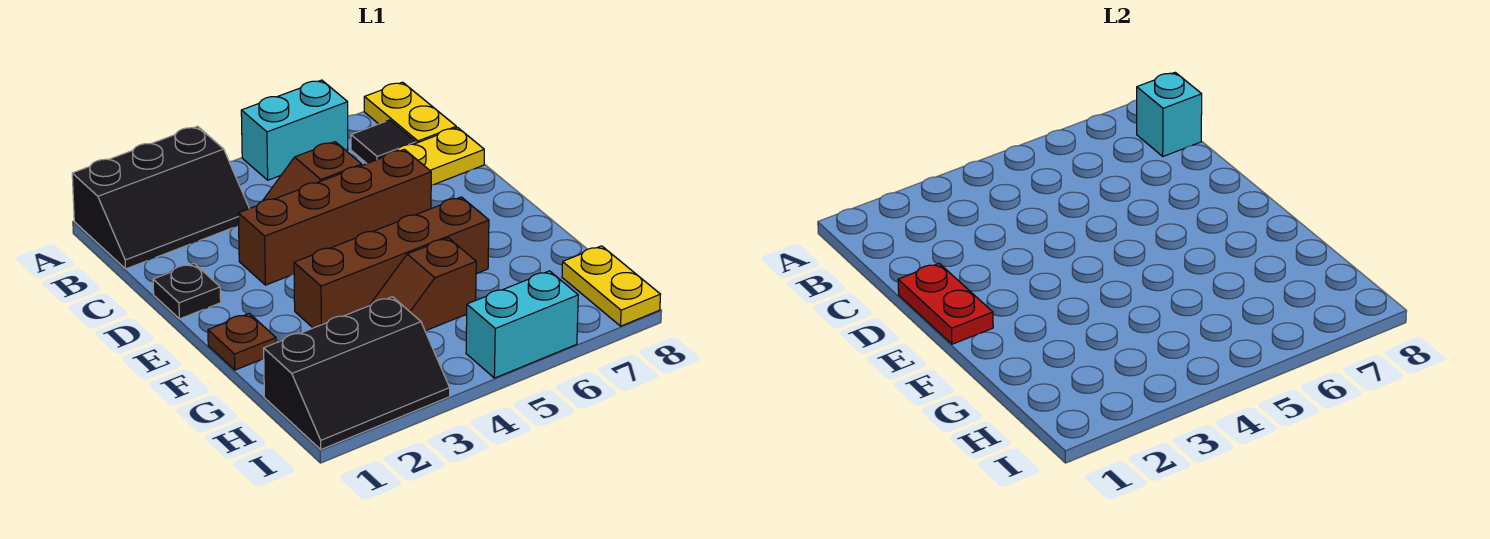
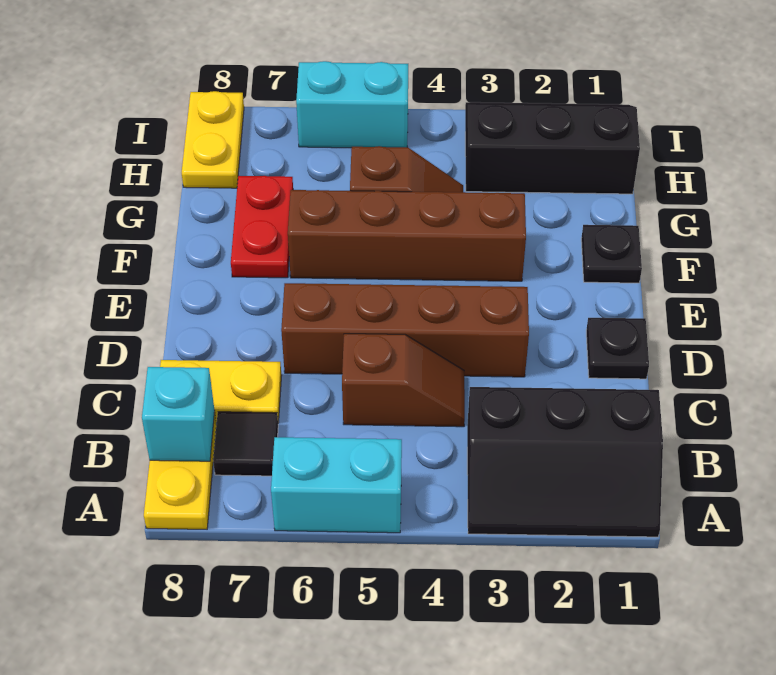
black 2x3 slope [72,126,249,269] -> black 2x3 slope turned to [467,387,663,537]
red 1x2 plate [898,263,993,344] -> red 1x2 plate moved to [231,176,293,278]
brown 1x1 plate [208,313,276,370] -> black 1x1 plate [581,225,642,283]

